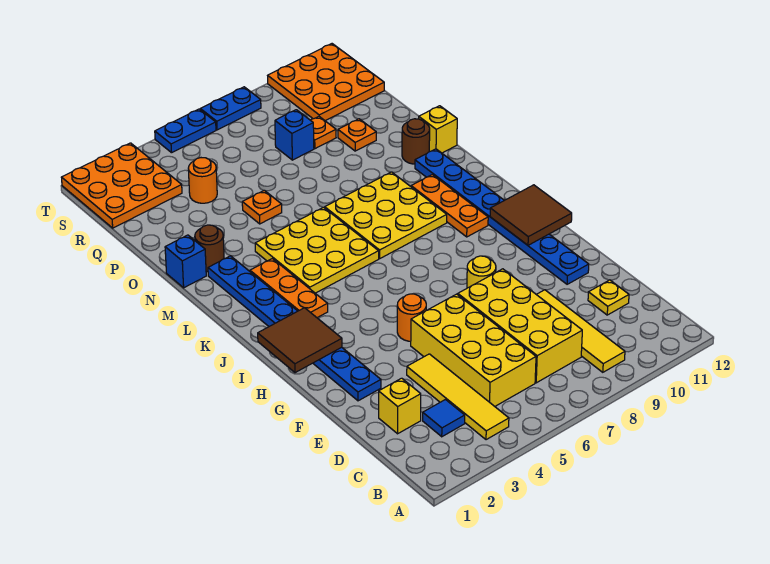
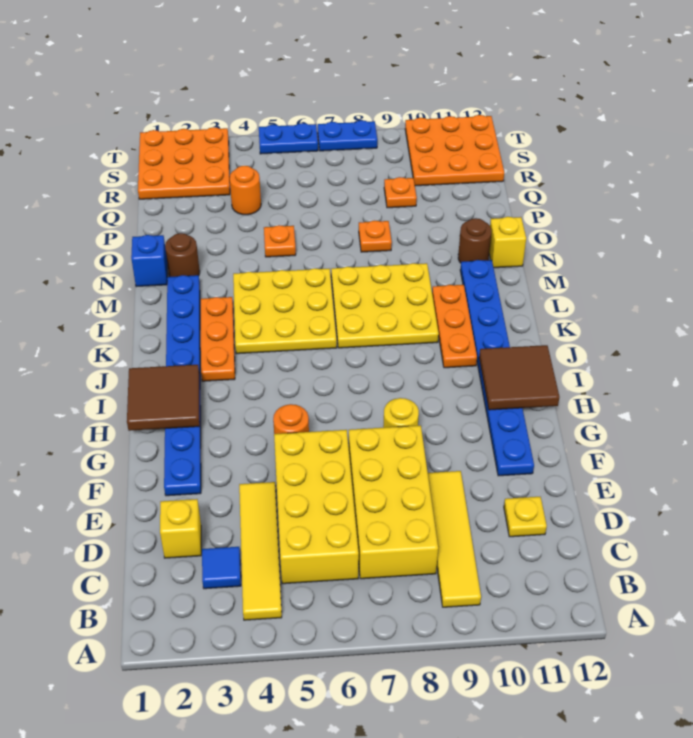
orange 1x1 plate [338,119,376,151] -> orange 1x1 plate moved to [359,221,392,252]
blue 1x1 brick [275,110,314,160] -> none

